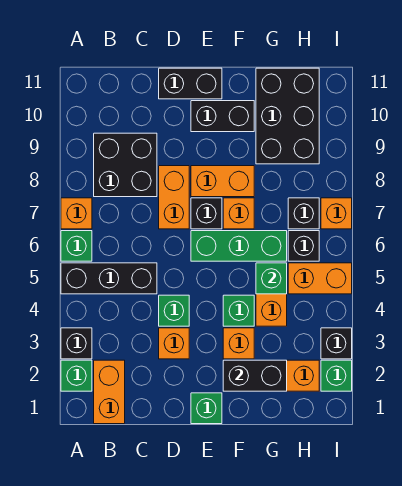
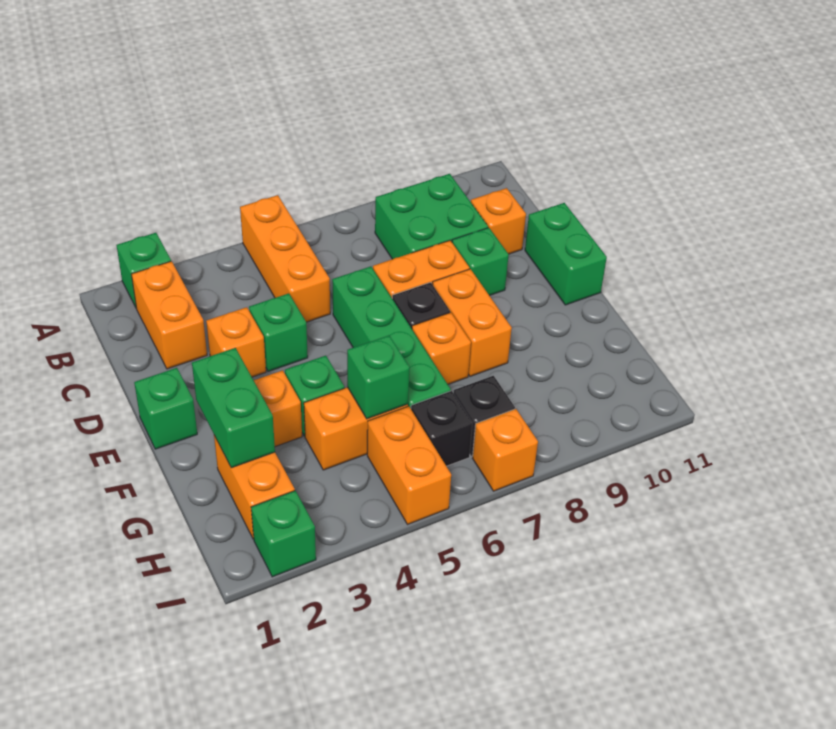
black 1x1 brick [61,328,92,359] -> none
black 1x3 brick [61,263,157,294] -> orange 1x3 brick [240,195,330,322]
green 1x1 brick [61,231,92,261] -> green 1x1 brick moved to [452,228,509,296]
orange 1x1 brick [61,198,92,229] -> orange 1x1 brick moved to [471,188,526,254]
orange 1x2 brick [94,360,125,424] -> orange 1x2 brick turned to [131,261,207,369]
black 2x2 brick [94,133,157,197] -> green 2x2 brick [375,174,488,259]
black 1x2 brick [159,68,222,99] -> green 1x2 brick [525,203,607,305]
green 1x3 brick [191,231,287,261] -> green 1x4 brick [332,266,451,408]
black 1x2 brick [191,101,254,132] -> none
black 1x2 brick [223,360,287,391] -> green 1x2 brick [192,348,275,468]
black 2x3 brick [256,68,319,164] -> none
black 1x1 brick [321,328,352,359] -> none

